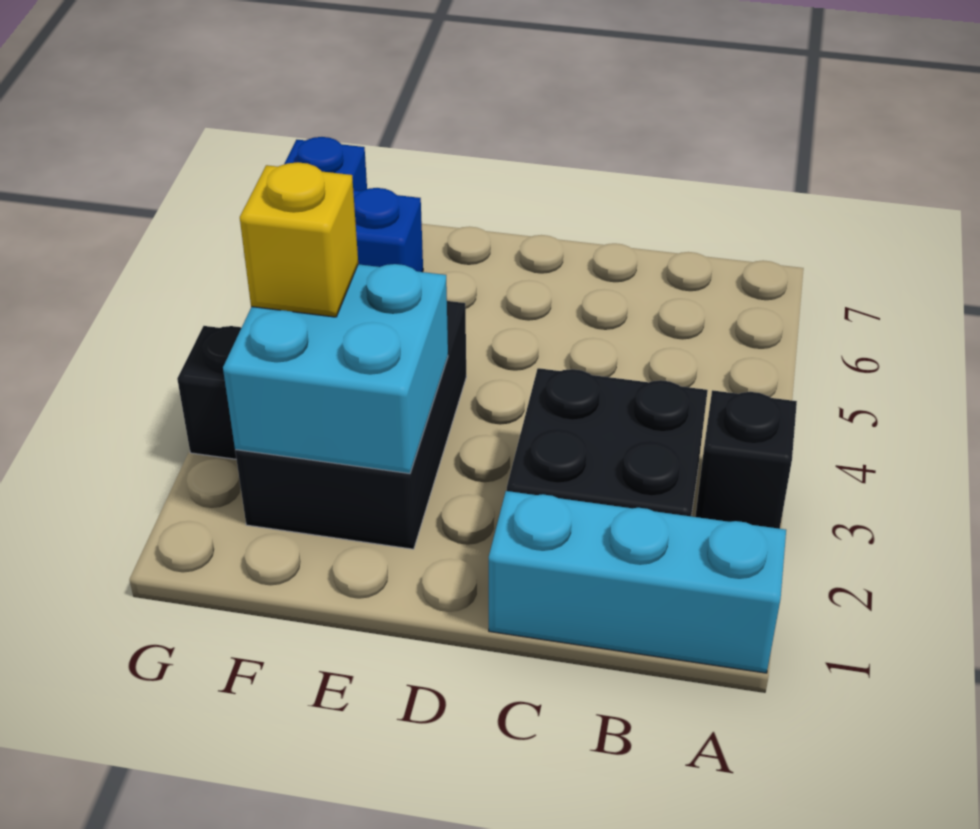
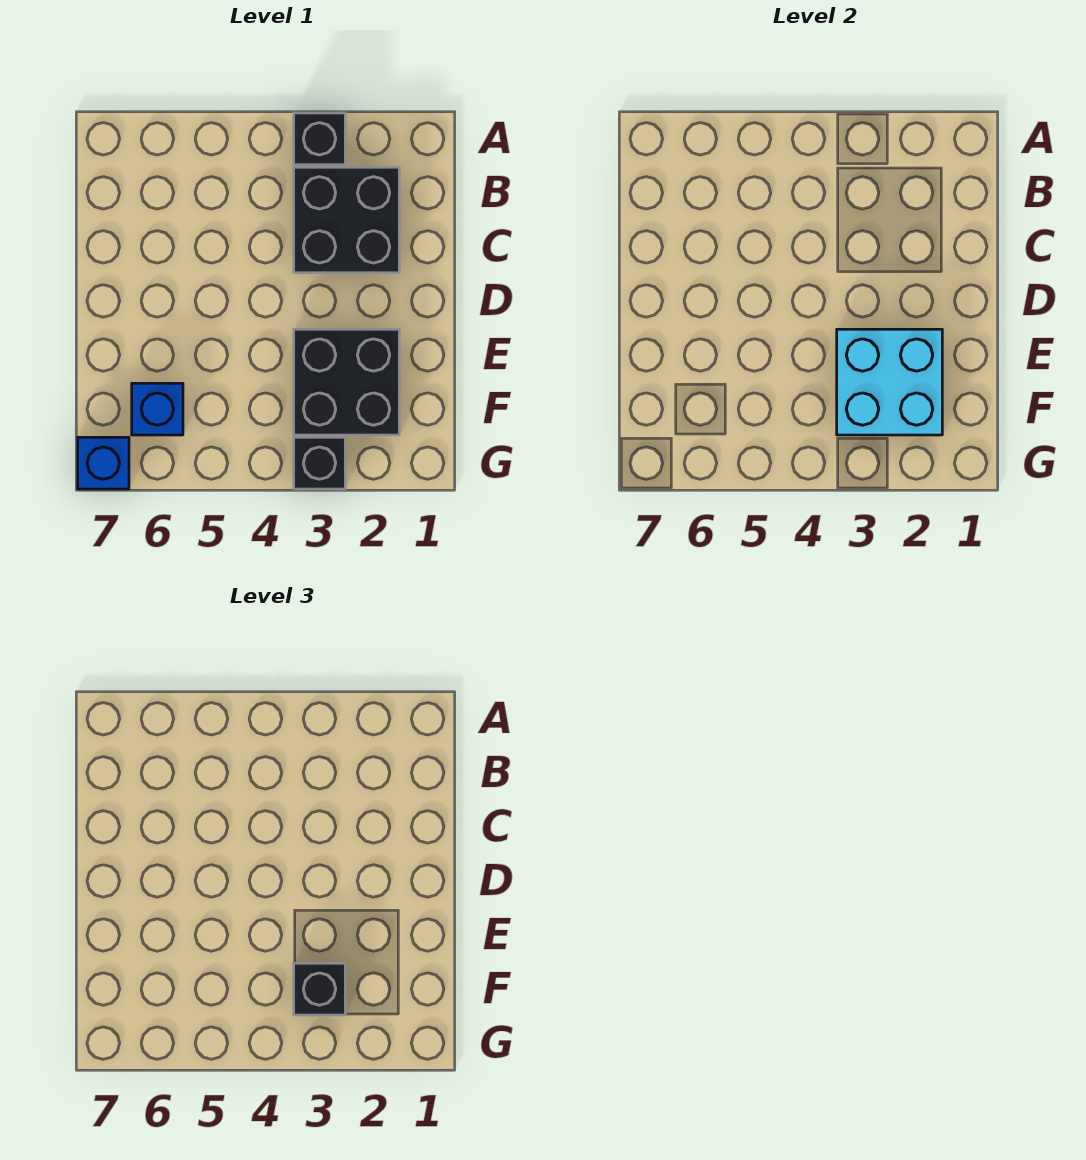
cyan 1x3 brick [489,491,786,673] -> none
black 2x3 brick [235,301,466,549] -> black 2x2 brick [294,329,399,435]
yellow 1x1 brick [240,162,358,317] -> black 1x1 brick [294,963,345,1015]

